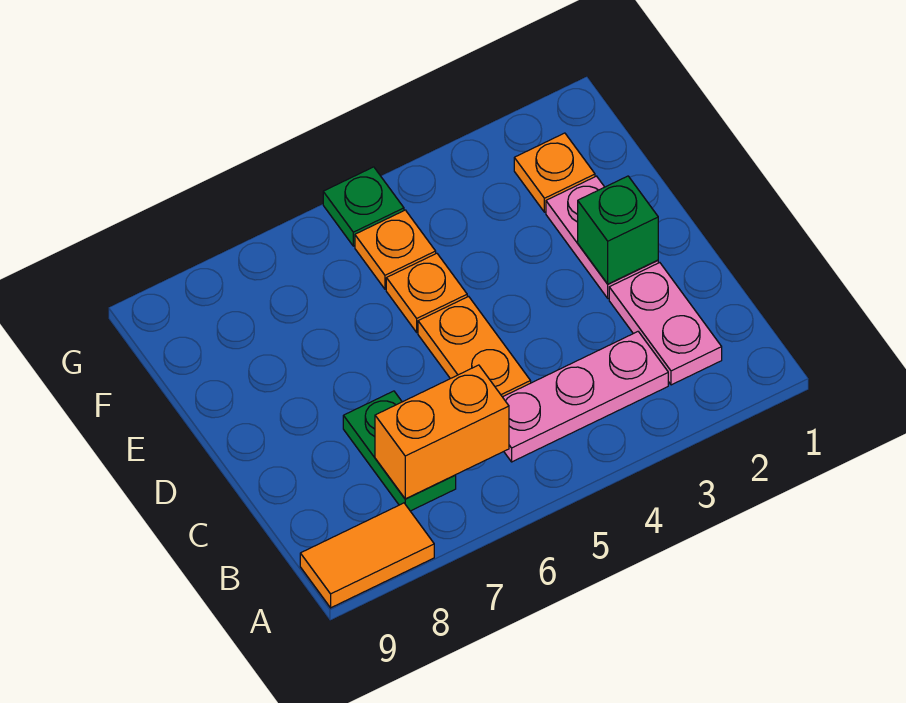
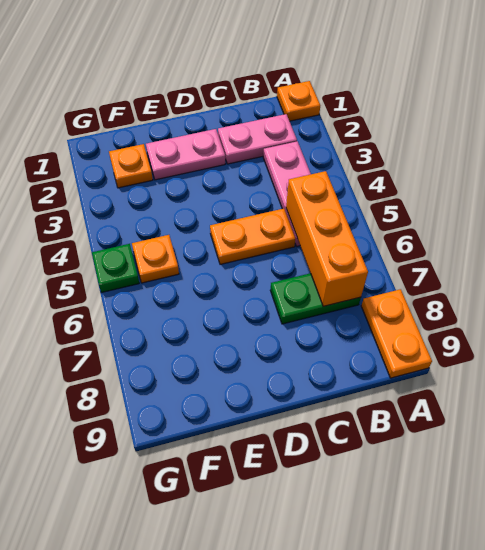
orange 1x2 tile [300,503,434,608] -> orange 1x2 plate [361,289,432,378]
orange 1x2 brick [375,365,509,499] -> orange 1x3 brick [286,171,368,306]
green 1x1 brick [578,176,658,284] -> none
orange 1x1 plate [386,253,467,332] -> orange 1x1 plate moved to [277,81,320,121]

